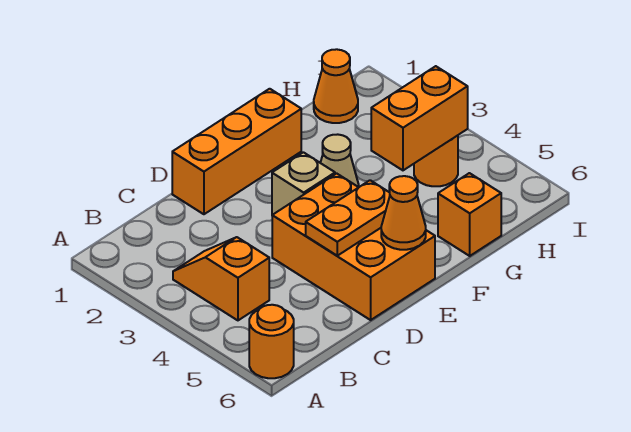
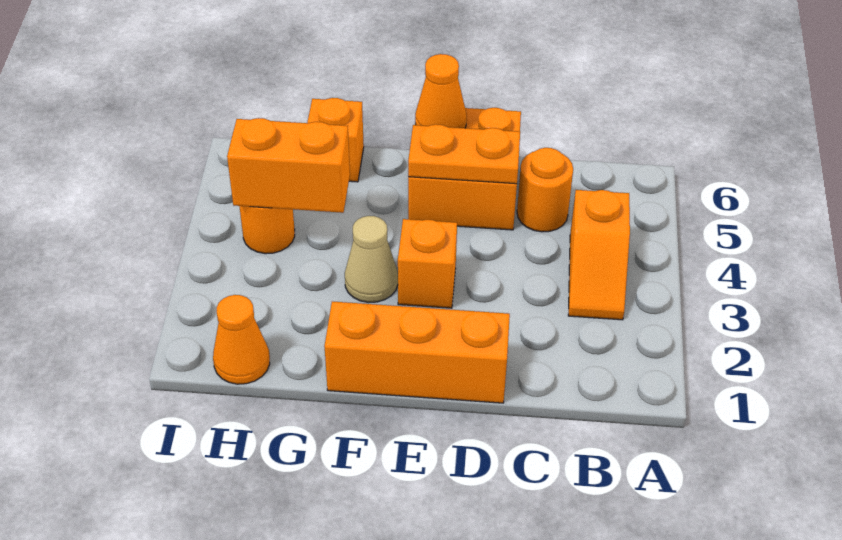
orange 1x1 round brick [249,305,294,378] -> orange 1x1 round brick moved to [517,148,573,232]
orange 2x3 brick [272,174,435,320] -> orange 2x2 brick [408,105,521,230]
tan 1x1 brick [272,152,335,215] -> orange 1x1 brick [398,219,457,308]

